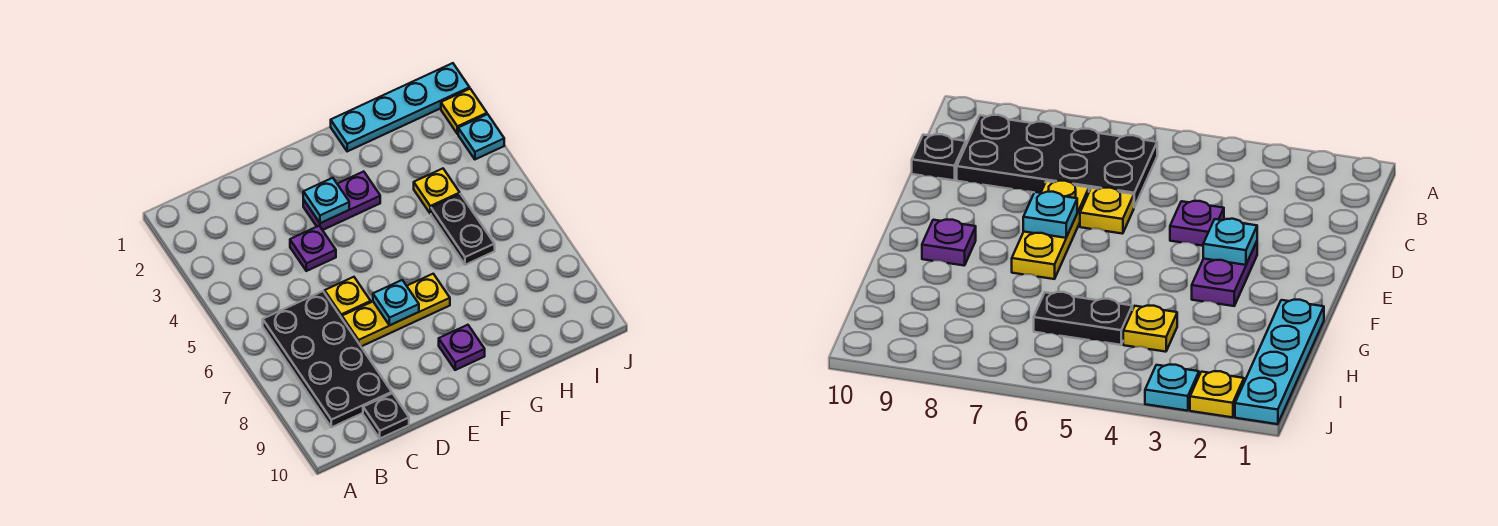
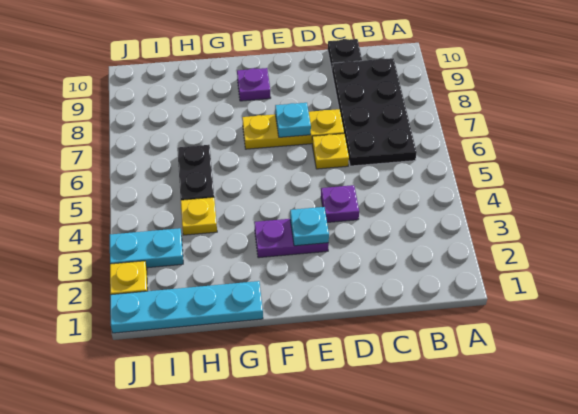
cyan 1x1 plate [458,114,504,159] -> cyan 1x2 plate [110,228,183,268]

